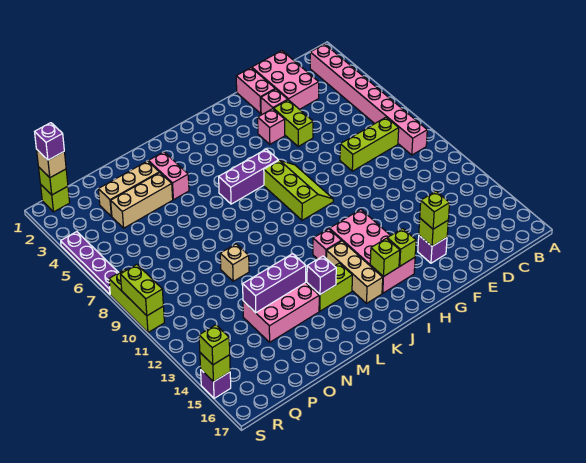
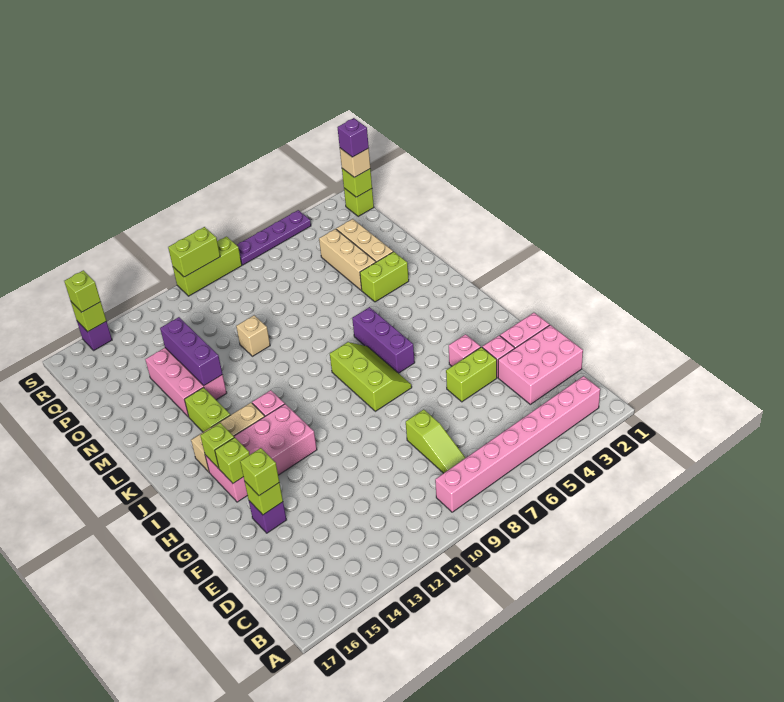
lime 1x3 brick [340,117,399,171] -> lime 1x3 slope [406,409,465,473]
lime 2x3 slope [264,160,333,220] -> lime 2x3 slope turned to [330,342,412,411]
purple 1x1 brick [307,256,336,294] -> none
pink 1x2 brick [148,152,189,200] -> lime 1x2 brick [360,252,409,302]

